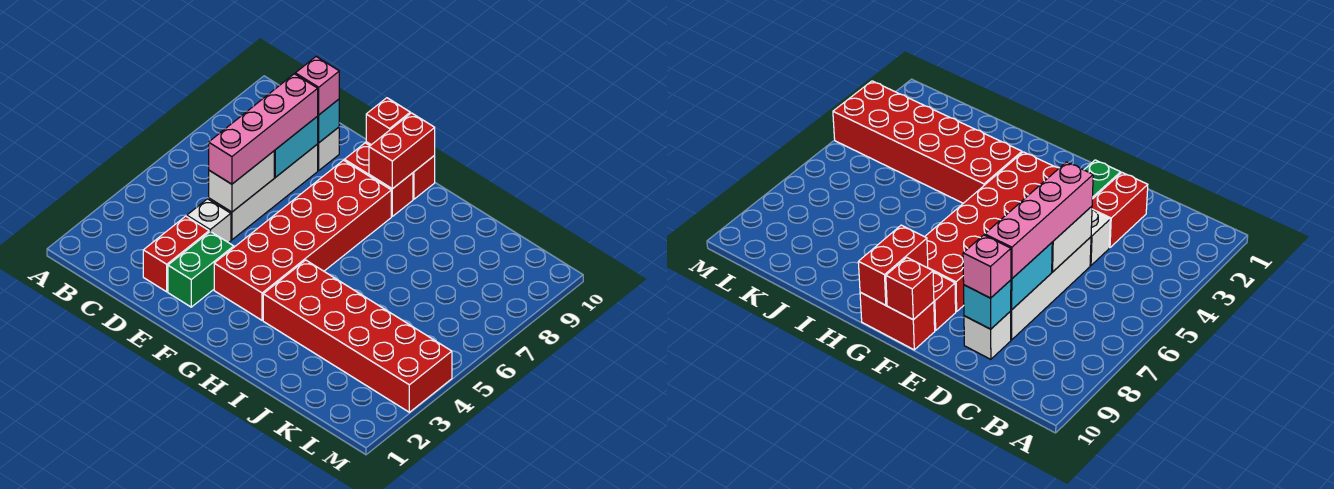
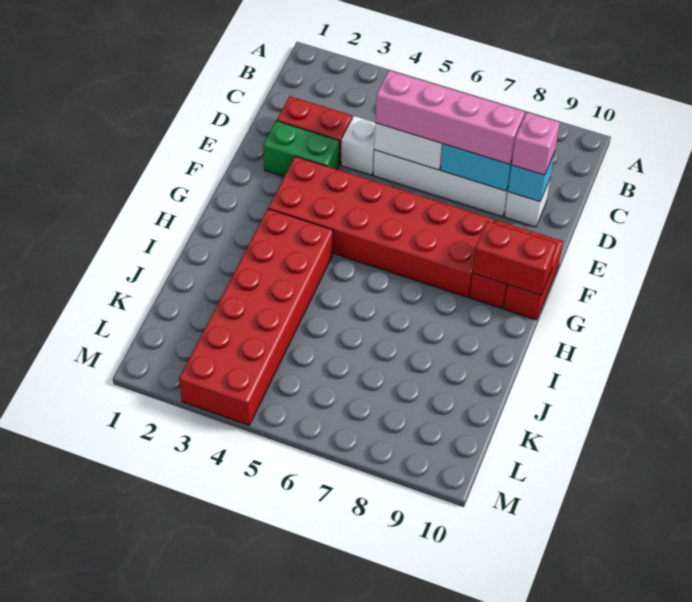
red 1x1 brick [366,98,410,145] -> none

